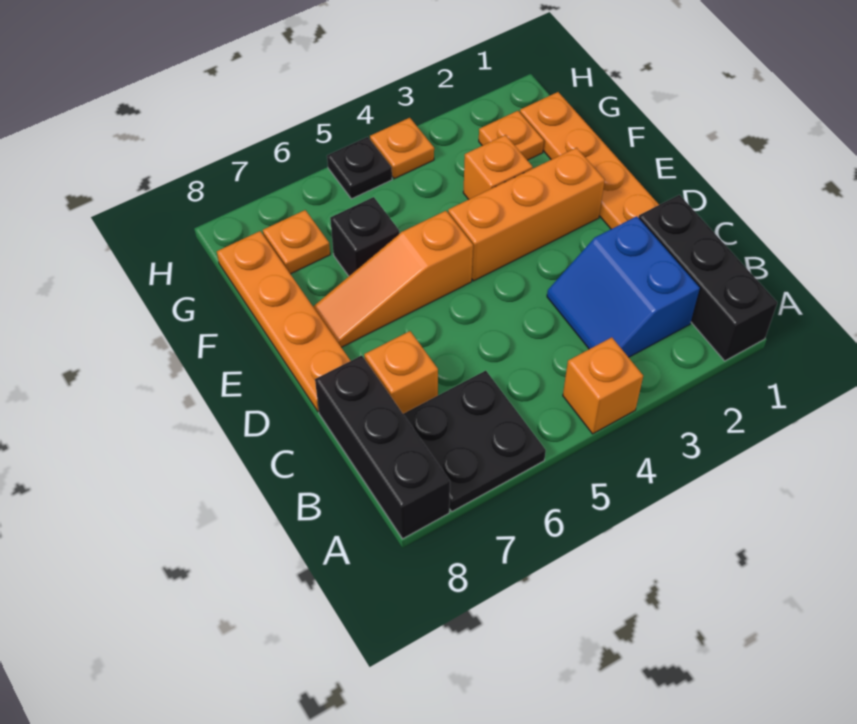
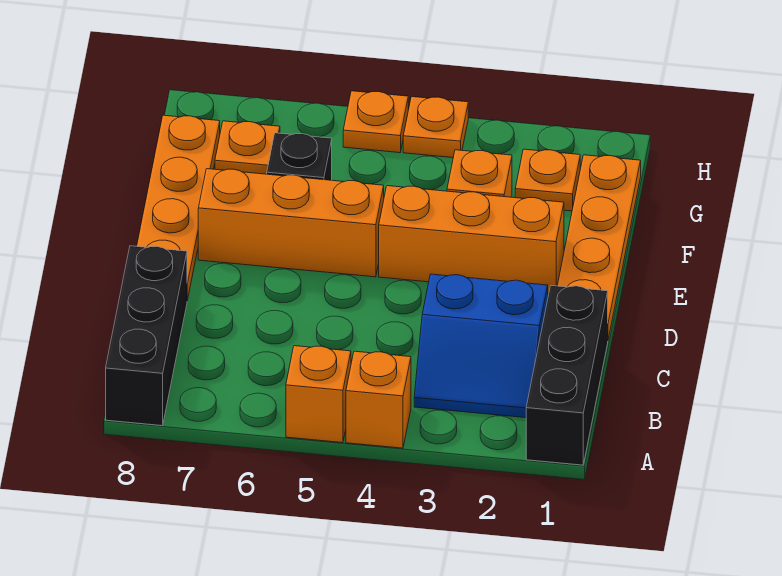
black 2x2 plate [403,371,546,511] -> none
blue 2x2 slope [547,216,700,357] -> blue 2x2 slope turned to [414,274,548,418]
orange 1x1 brick [364,331,438,414] -> orange 1x1 brick moved to [286,346,351,443]
orange 1x3 slope [313,211,473,347] -> orange 1x3 brick [198,169,384,277]
black 1x1 plate [327,137,392,199] -> orange 1x1 plate [343,91,408,153]

